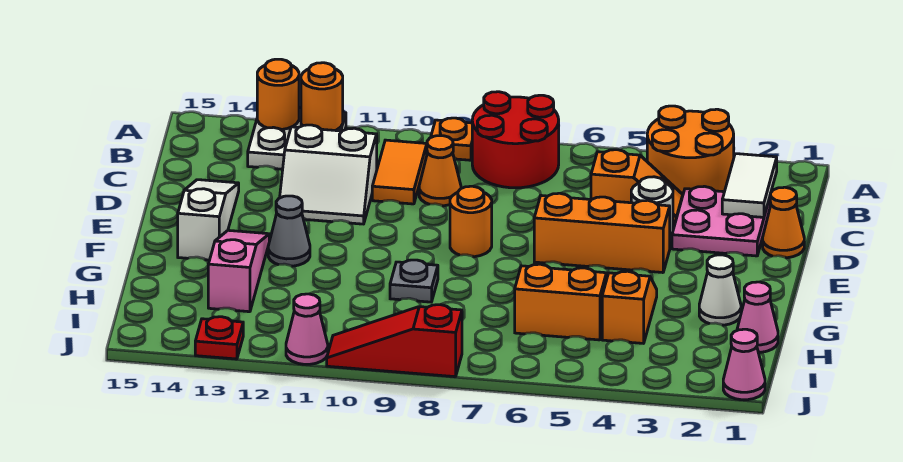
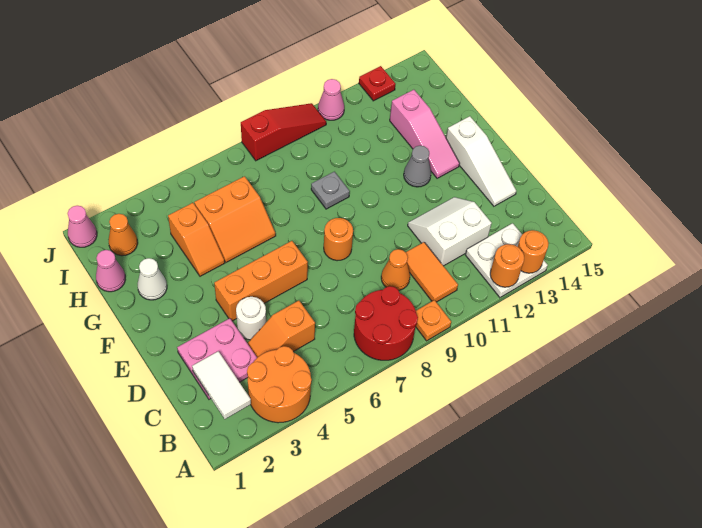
orange 1x1 cone [763,187,804,258] -> orange 1x1 cone moved to [109,214,138,256]

